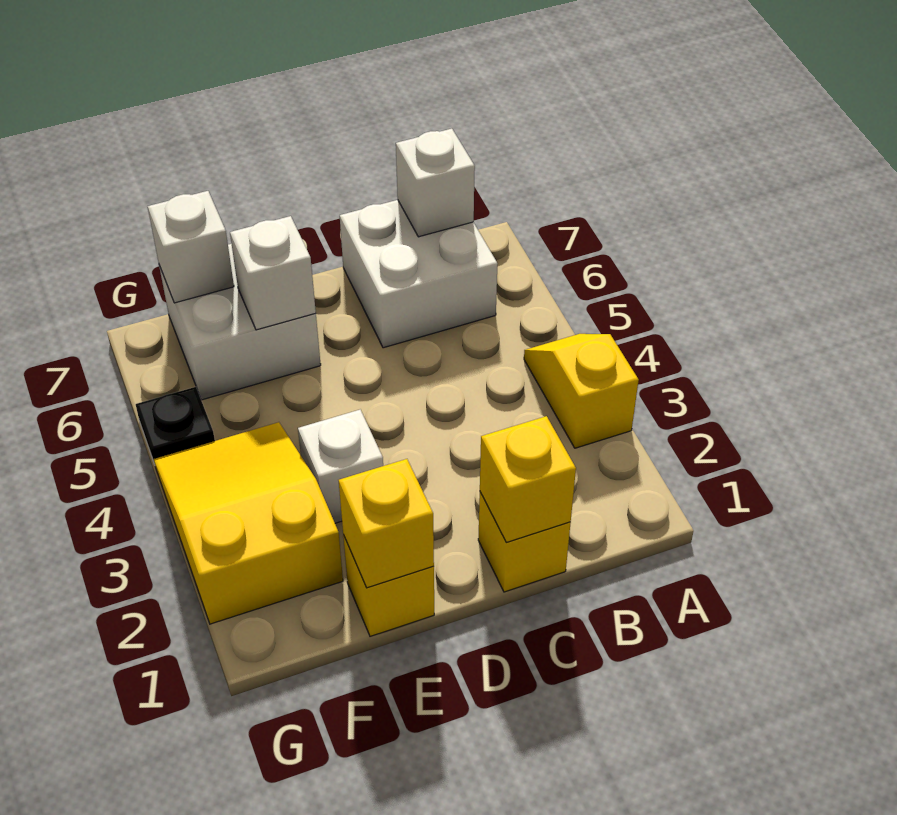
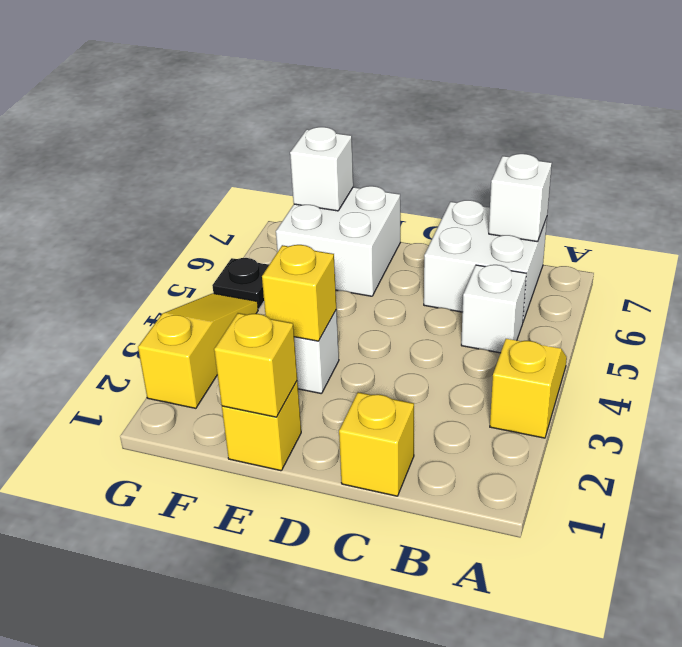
yellow 1x1 brick [480,416,576,542] -> yellow 1x1 brick moved to [262,245,336,341]
white 1x1 brick [230,216,316,330] -> white 1x1 brick moved to [461,265,526,353]
yellow 2x3 slope [154,422,343,624] -> yellow 1x3 slope [138,293,258,408]

